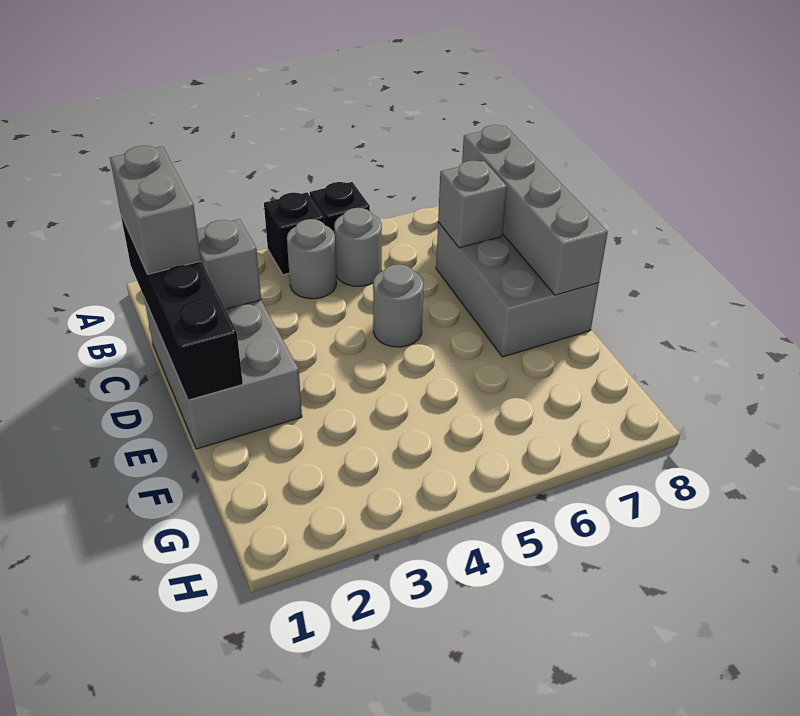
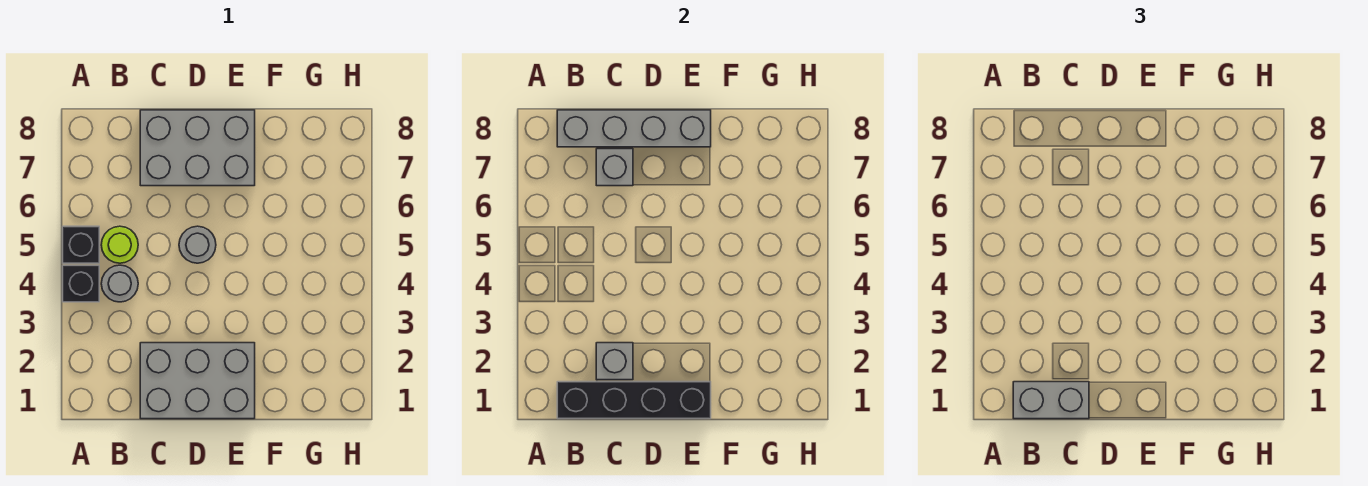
grey 1x1 round brick [334,208,382,286] -> lime 1x1 round brick [101,226,138,263]

